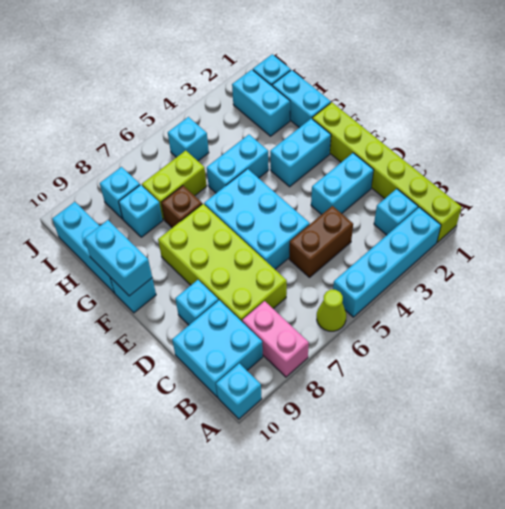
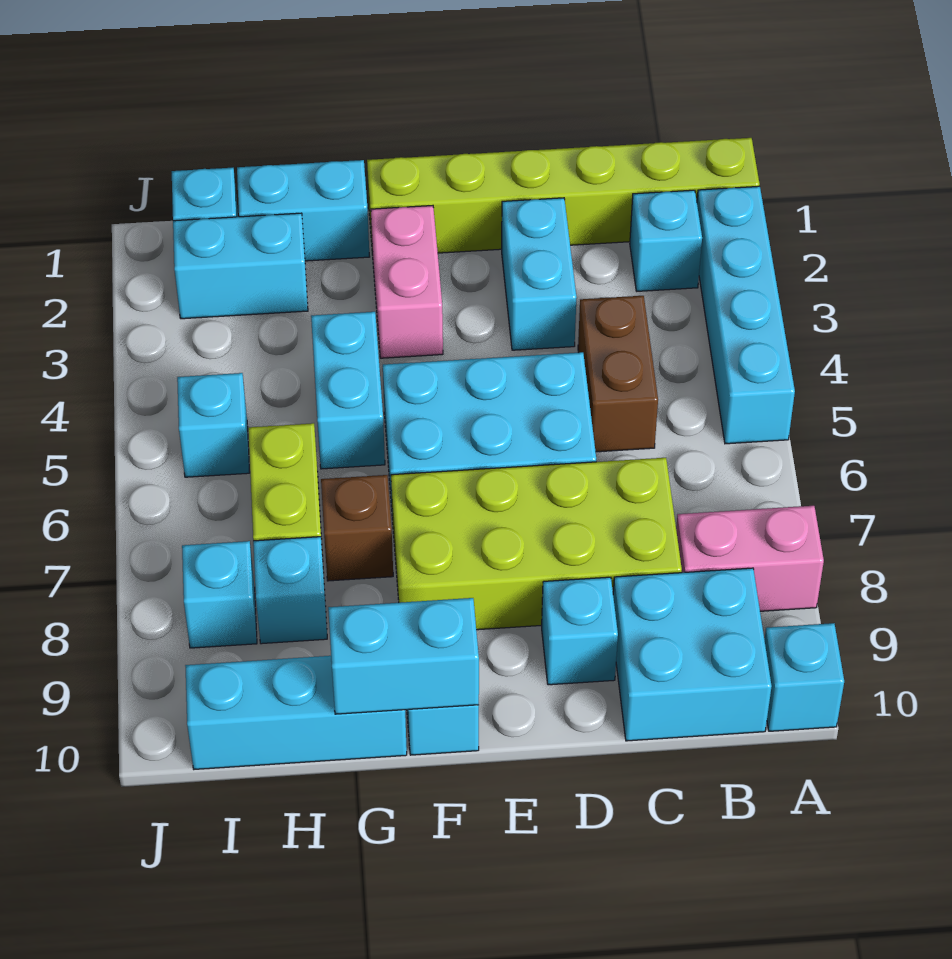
lime 1x1 cone [317,290,346,331] -> none
cyan 1x2 brick [270,118,331,187] -> pink 1x2 brick [371,206,443,358]

